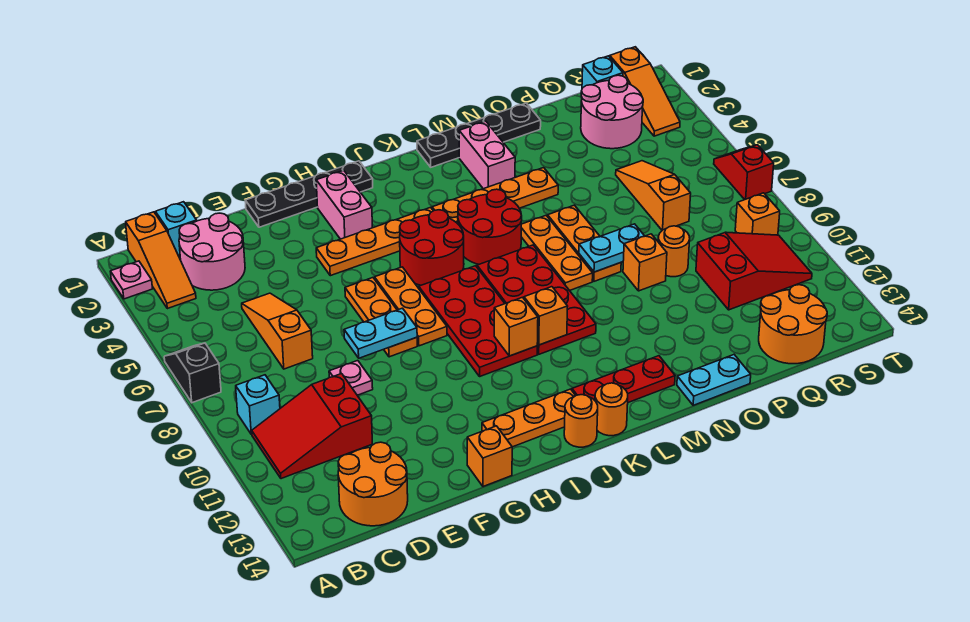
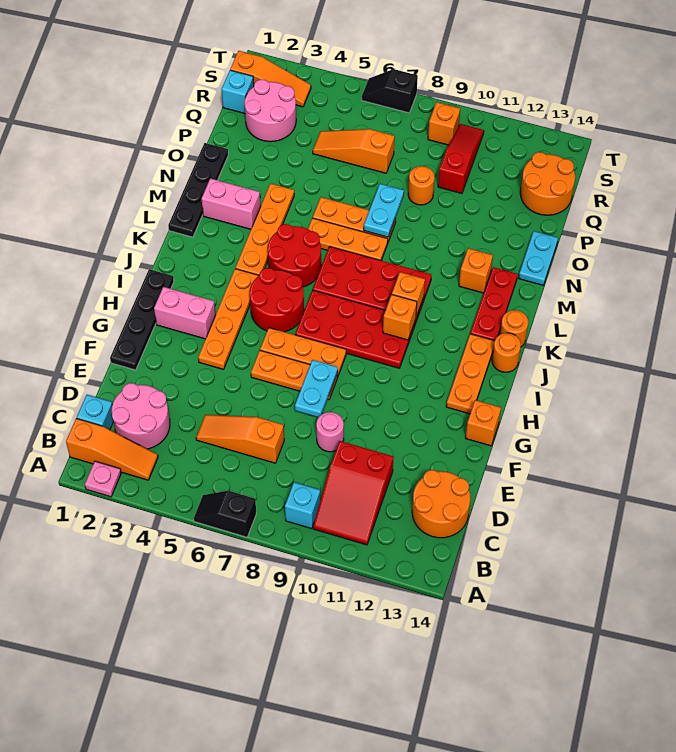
pink 1x1 plate [329,361,373,395] -> pink 1x1 round brick [316,412,344,452]
orange 1x1 brick [623,234,667,291] -> orange 1x1 brick moved to [459,248,493,293]
red 2x3 slope [696,232,812,310] -> red 1x3 slope [438,124,484,194]
red 1x2 slope [714,145,774,200] -> black 1x2 slope [362,69,418,113]

